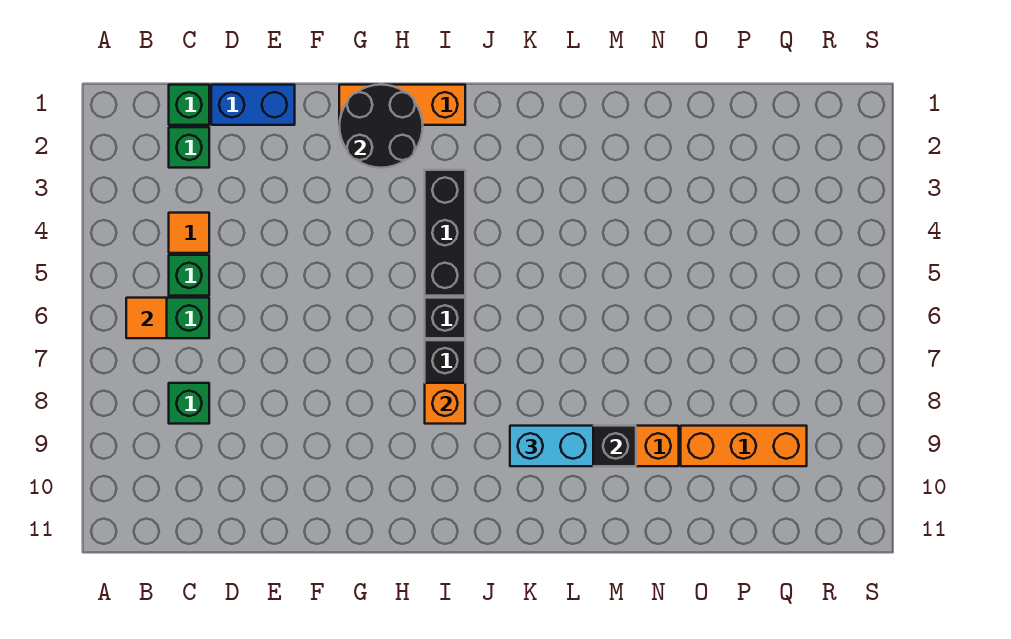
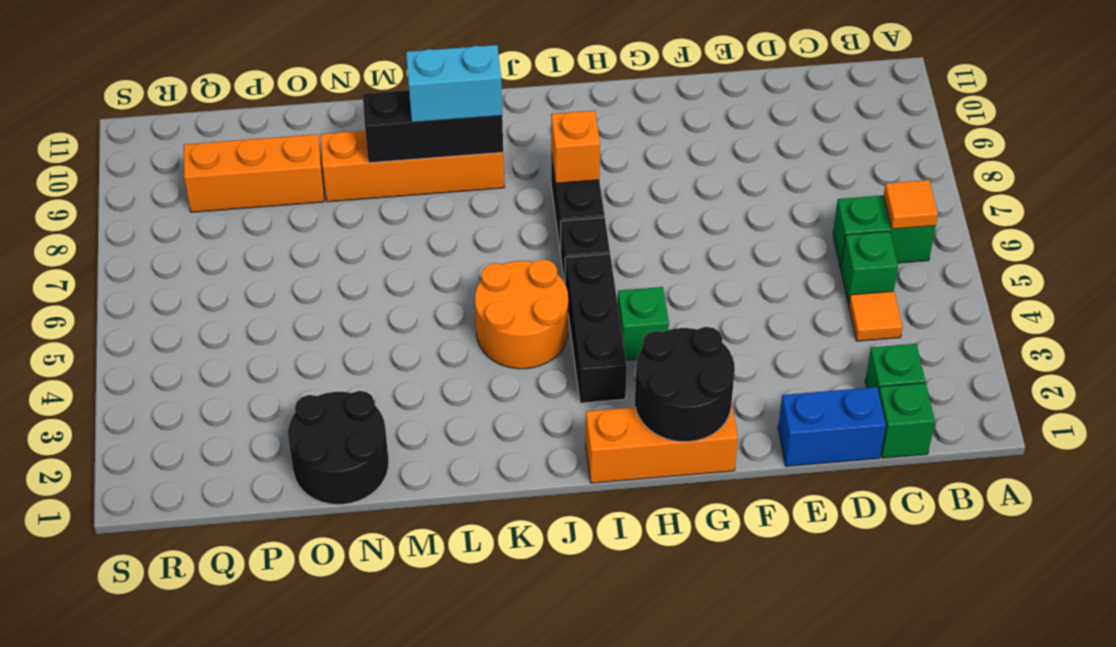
green 1x1 brick [169,383,209,424] -> green 1x1 brick moved to [618,287,669,360]
none -> orange 2x2 round brick [475,259,568,369]
none -> black 2x2 round brick [288,391,389,505]

